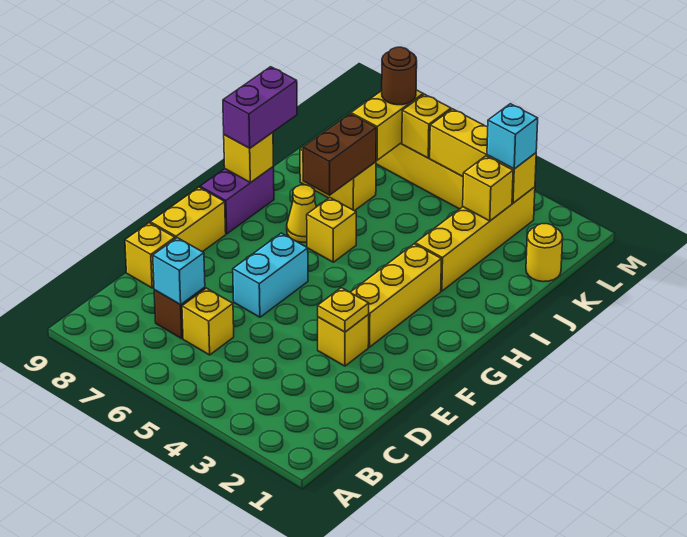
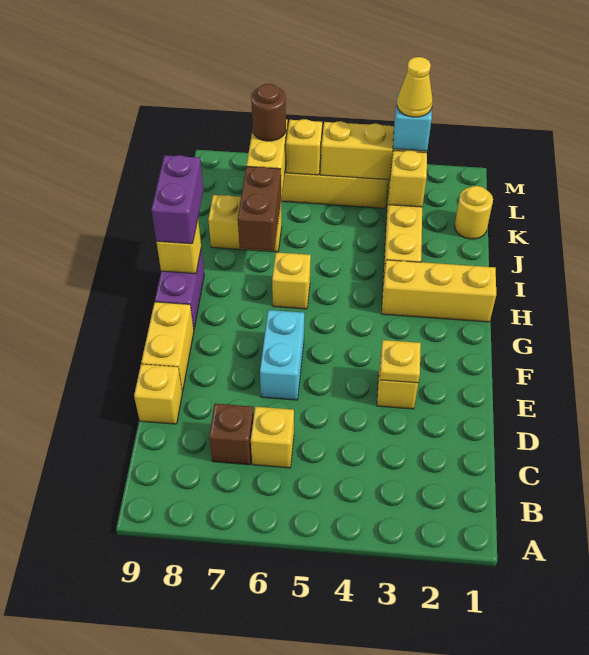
cyan 1x1 brick [153,238,205,305] -> none
yellow 1x3 brick [351,244,441,347] -> yellow 1x3 brick turned to [382,260,496,322]
yellow 1x1 cone [287,185,316,242] -> yellow 1x1 cone moved to [397,57,433,117]

